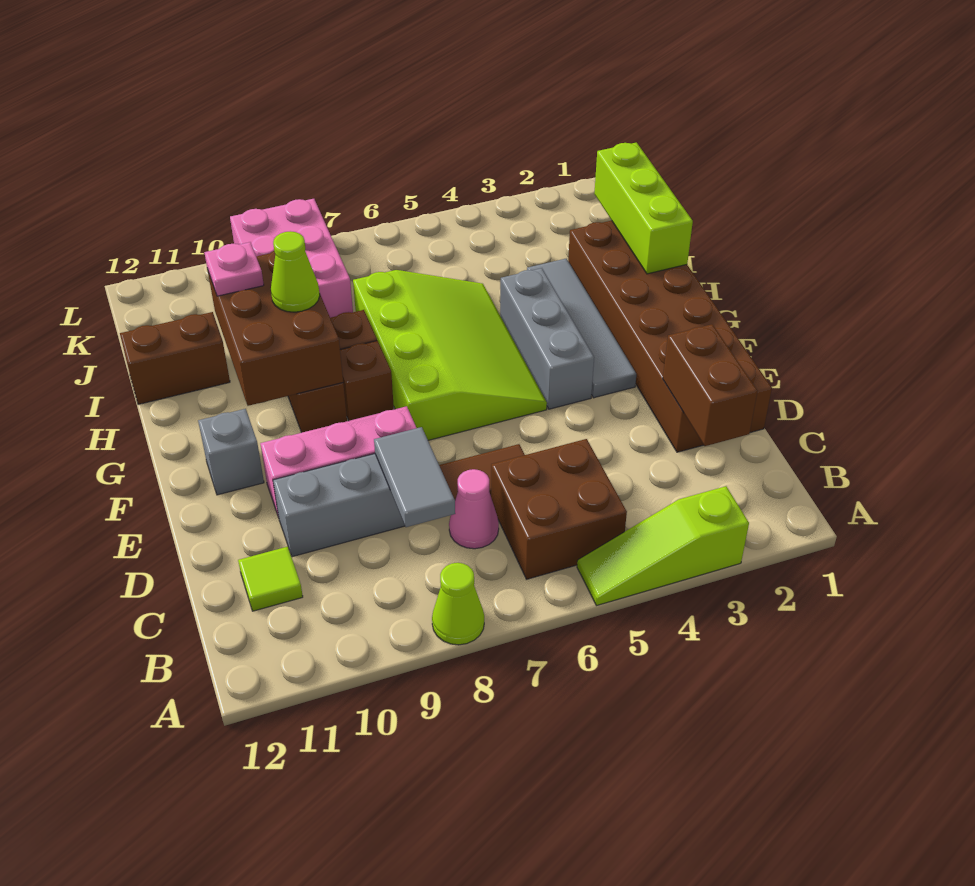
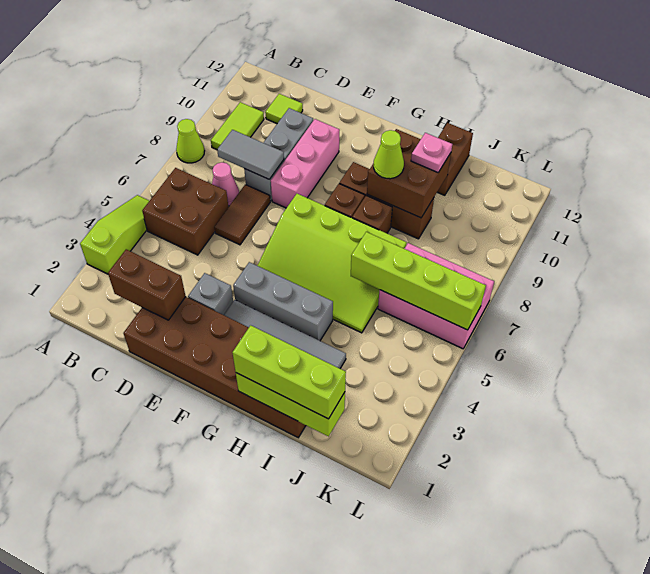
none -> lime 1x2 tile [211,102,264,150]
grey 1x1 brick [198,409,264,495] -> grey 1x1 brick moved to [188,273,233,315]
brown 2x3 brick [207,251,343,406] -> brown 2x2 brick [367,129,451,218]
none -> lime 1x3 brick [233,325,346,419]
none -> lime 1x4 brick [351,232,486,330]
pink 2x3 brick [230,199,353,318] -> pink 2x3 brick moved to [378,243,494,349]

